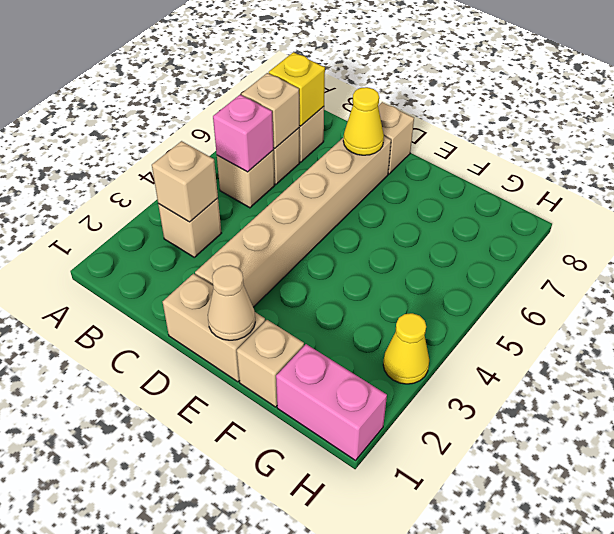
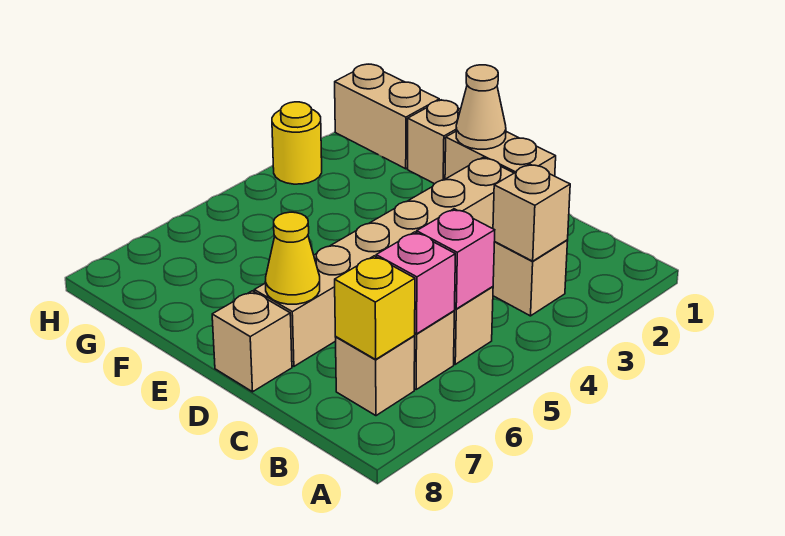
tan 1x1 brick [241,73,299,148] -> pink 1x1 brick [376,232,455,334]
pink 1x2 brick [276,344,387,460] -> tan 1x2 brick [335,64,439,169]
yellow 1x1 cone [383,313,429,384] -> yellow 1x1 round brick [272,102,322,184]

